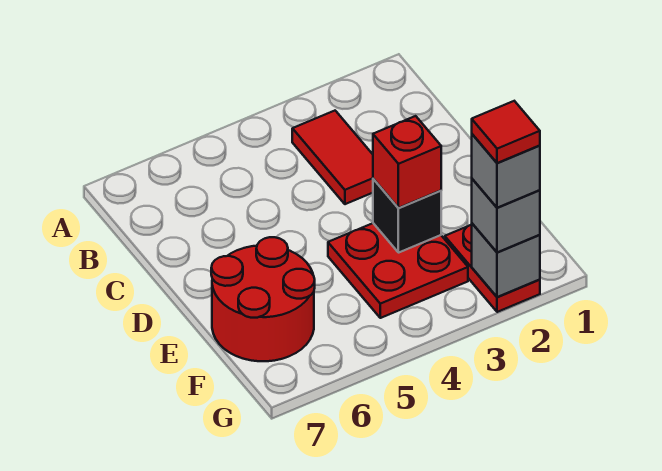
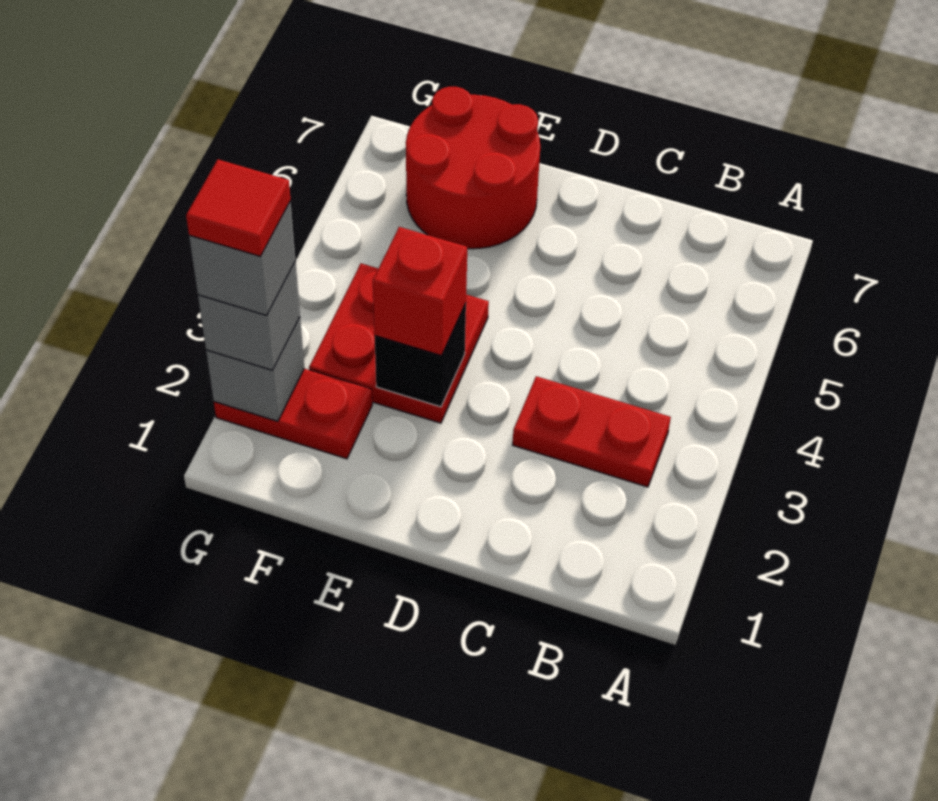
red 1x2 tile [292,111,373,204] -> red 1x2 plate [513,376,671,487]

